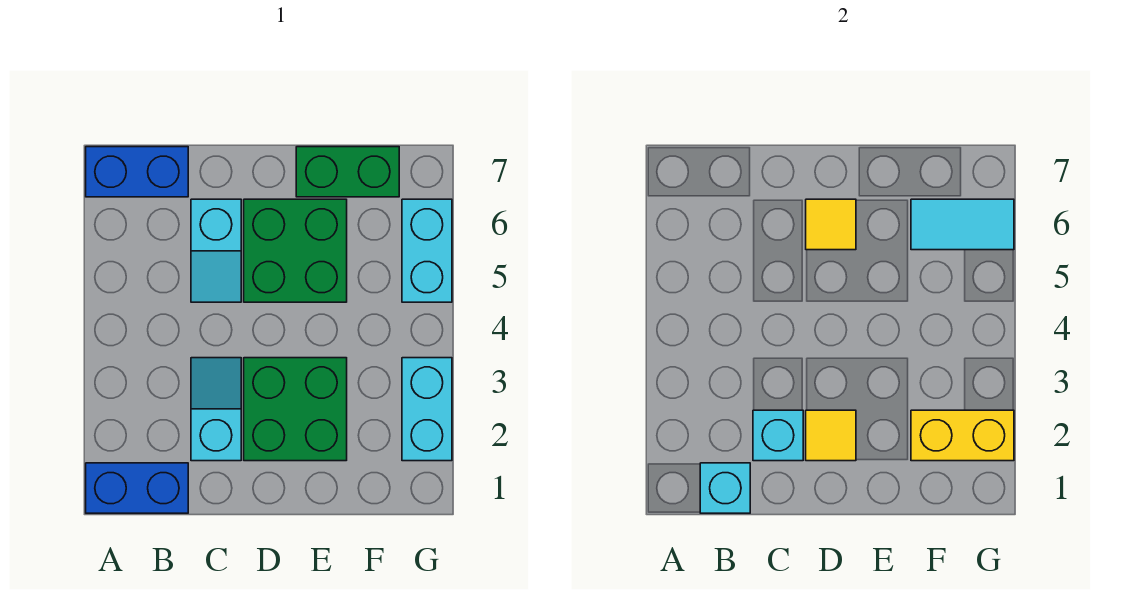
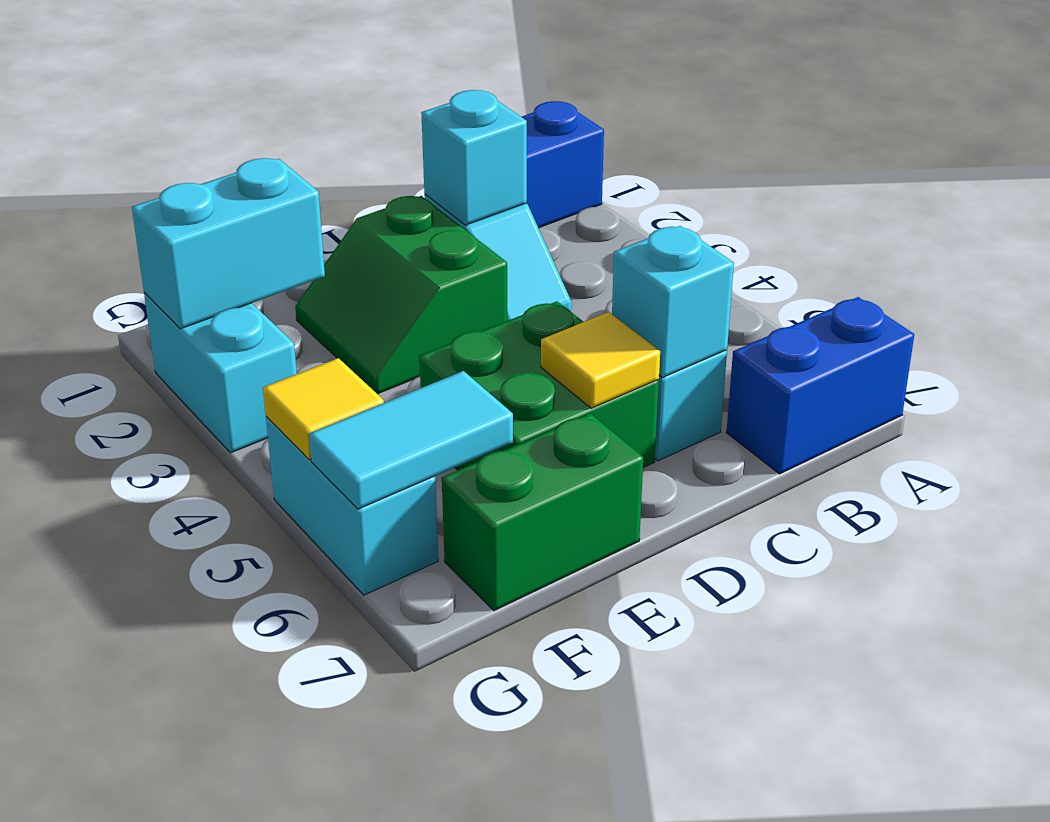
cyan 1x1 brick [700,463,750,513] -> cyan 1x1 brick moved to [612,226,734,378]
green 2x2 brick [244,358,347,461] -> green 2x2 slope [295,196,508,394]
yellow 1x1 tile [806,410,856,461] -> yellow 1x1 tile moved to [263,358,384,460]
yellow 1x2 brick [911,410,1014,461] -> cyan 1x2 brick [132,158,325,329]

